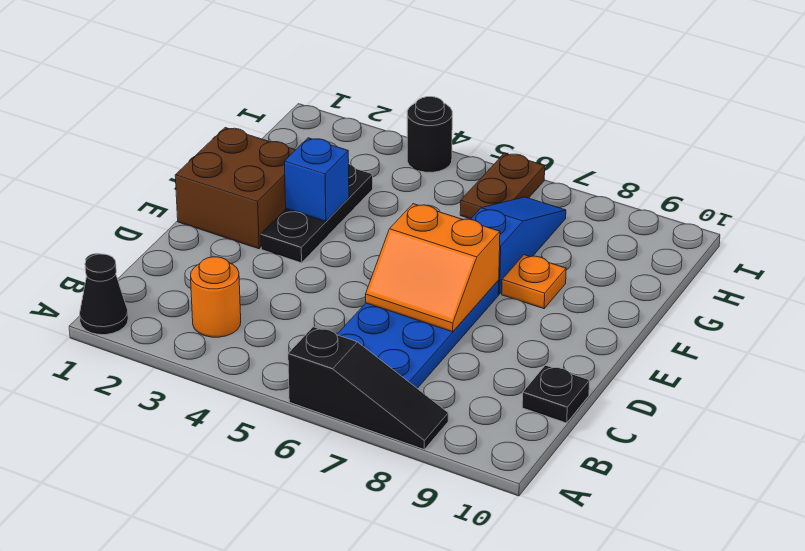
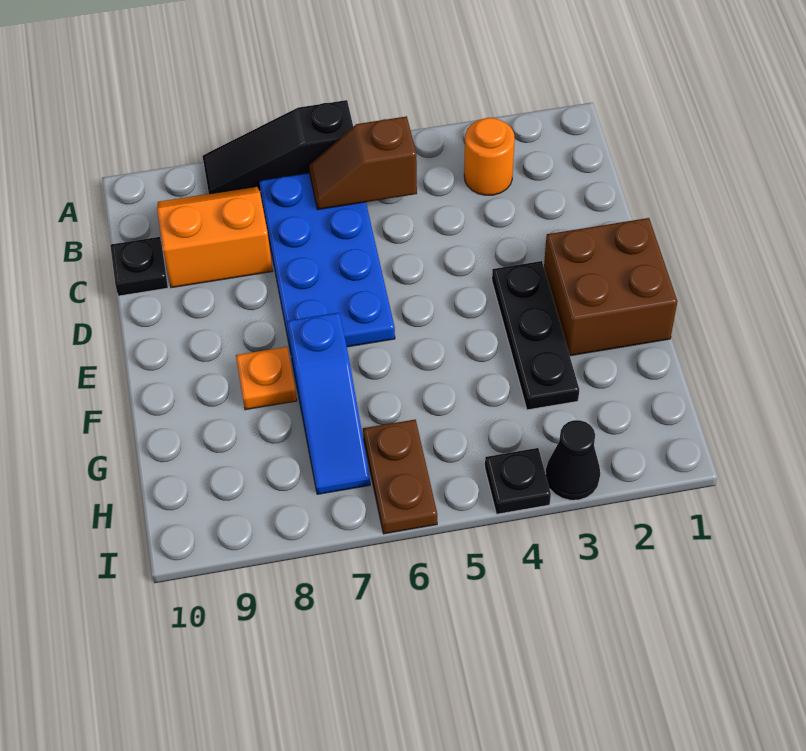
black 1x1 cone [80,254,128,335] -> black 1x1 cone moved to [546,420,600,500]
none -> brown 1x2 slope [309,116,417,209]
orange 2x2 slope [365,204,500,332] -> orange 2x2 slope moved to [157,187,272,288]
blue 1x1 brick [284,138,349,222] -> none
black 1x1 round brick [407,97,452,172] -> black 1x1 plate [485,448,551,514]

